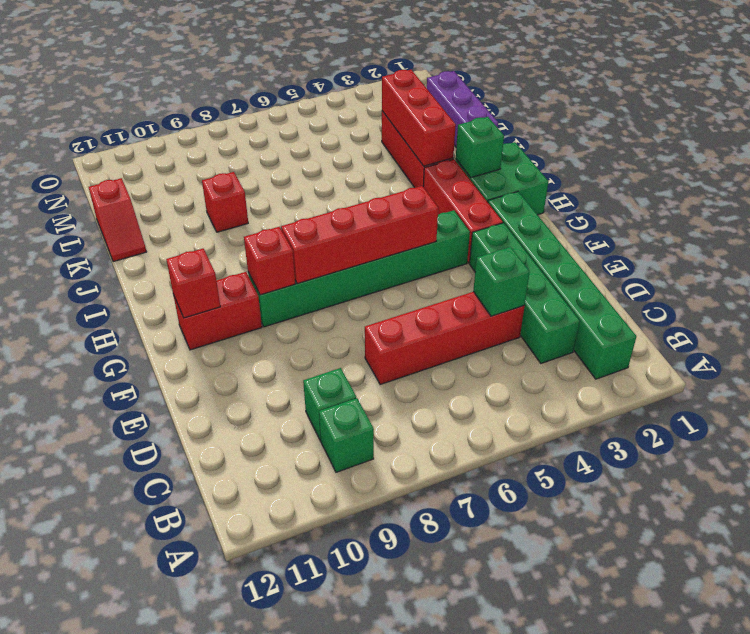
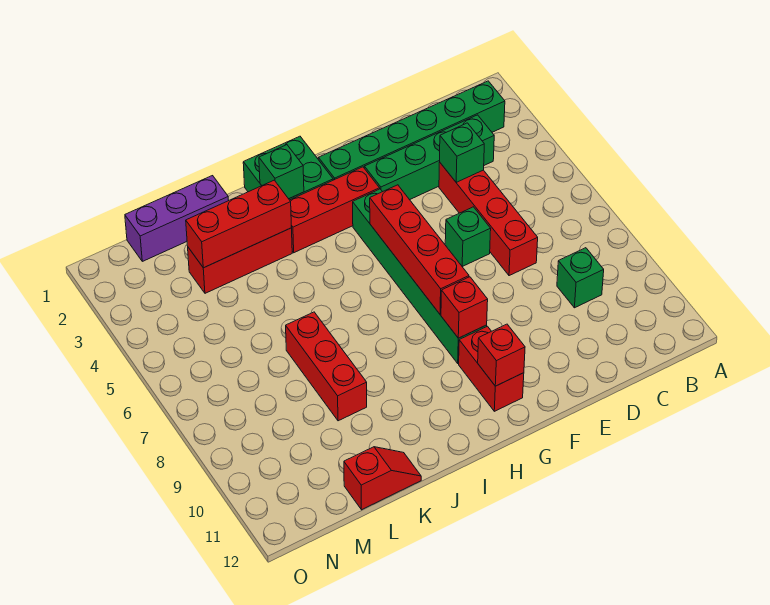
green 1x1 brick [319,398,374,472] -> green 1x1 brick moved to [445,207,491,267]
red 1x1 brick [202,172,248,232] -> red 1x3 brick [286,312,367,421]

